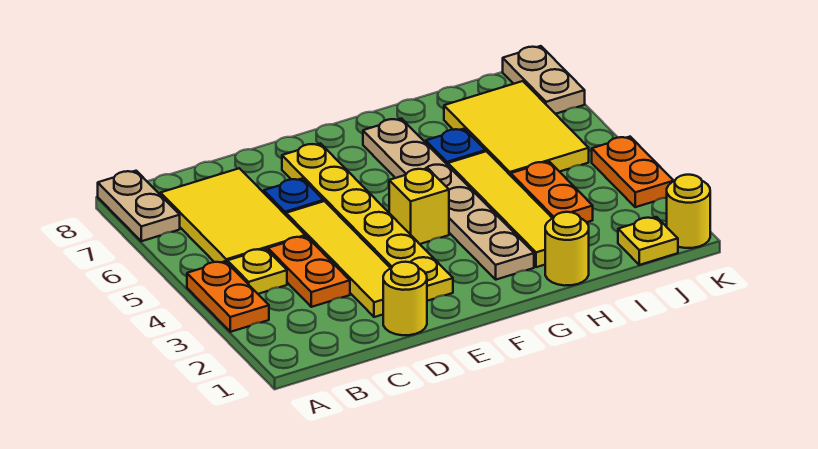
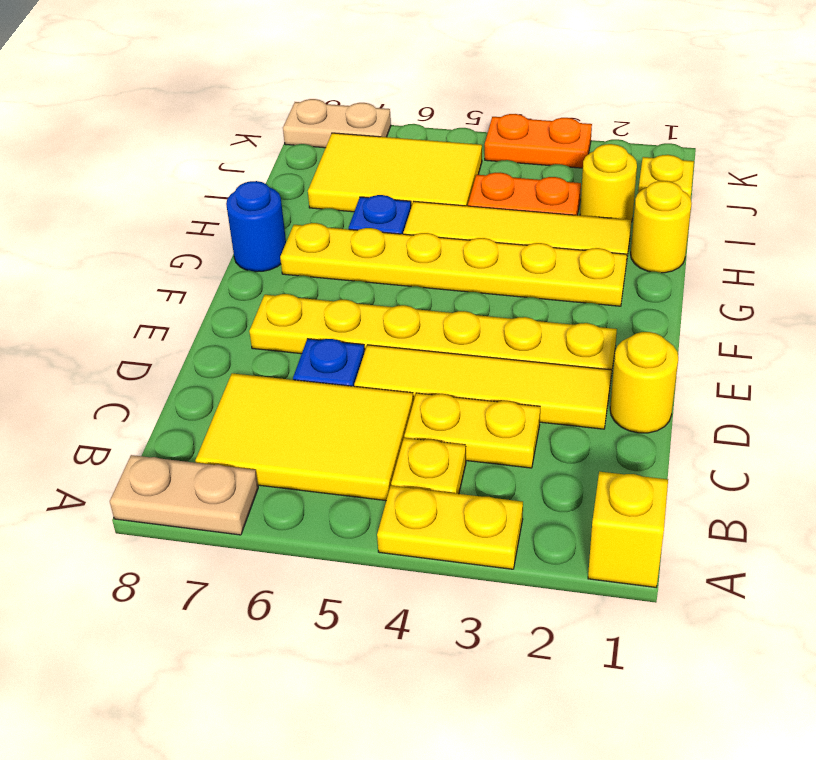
orange 1x2 plate [187,261,269,332] -> yellow 1x2 plate [377,486,523,569]
orange 1x2 plate [268,236,350,307] -> yellow 1x2 plate [404,393,540,468]
yellow 1x1 brick [389,168,449,244] -> yellow 1x1 brick moved to [588,472,668,587]
tan 1x6 plate [363,118,534,280] -> yellow 1x6 plate [280,223,627,306]
none -> blue 1x1 round brick [226,181,286,272]
yellow 1x1 round brick [667,175,710,248] -> yellow 1x1 round brick moved to [580,144,637,222]

